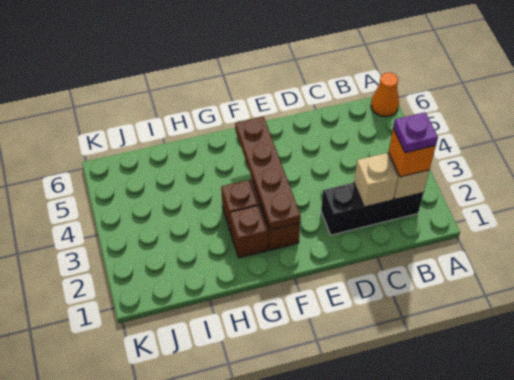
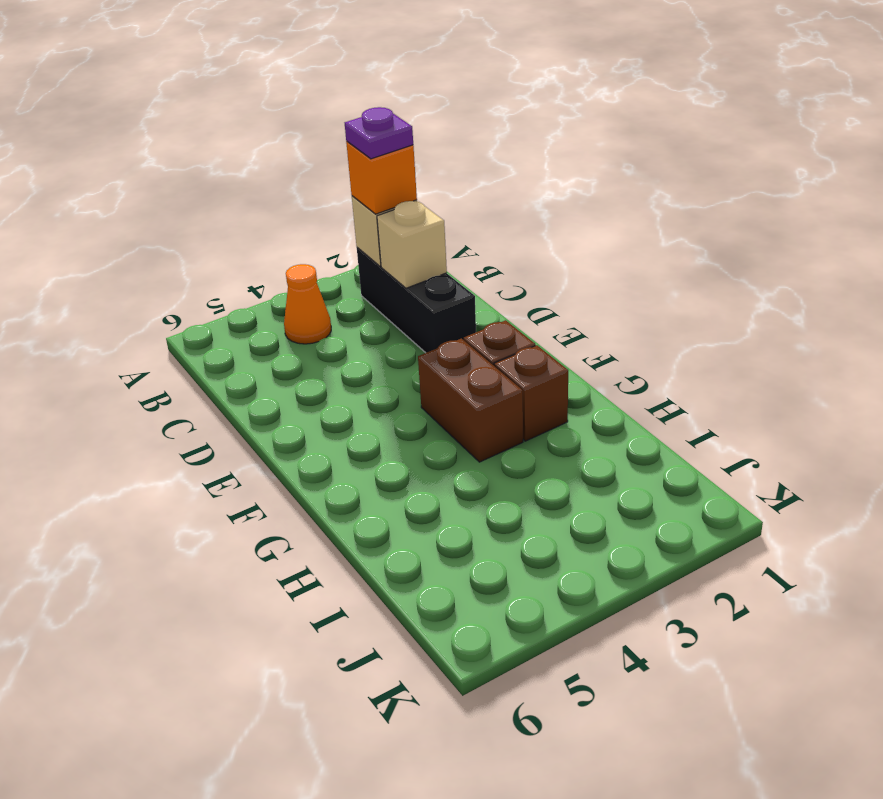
orange 1x1 cone [371,73,399,117] -> orange 1x1 cone moved to [284,264,331,344]
brown 1x4 plate [235,117,301,230] -> none

